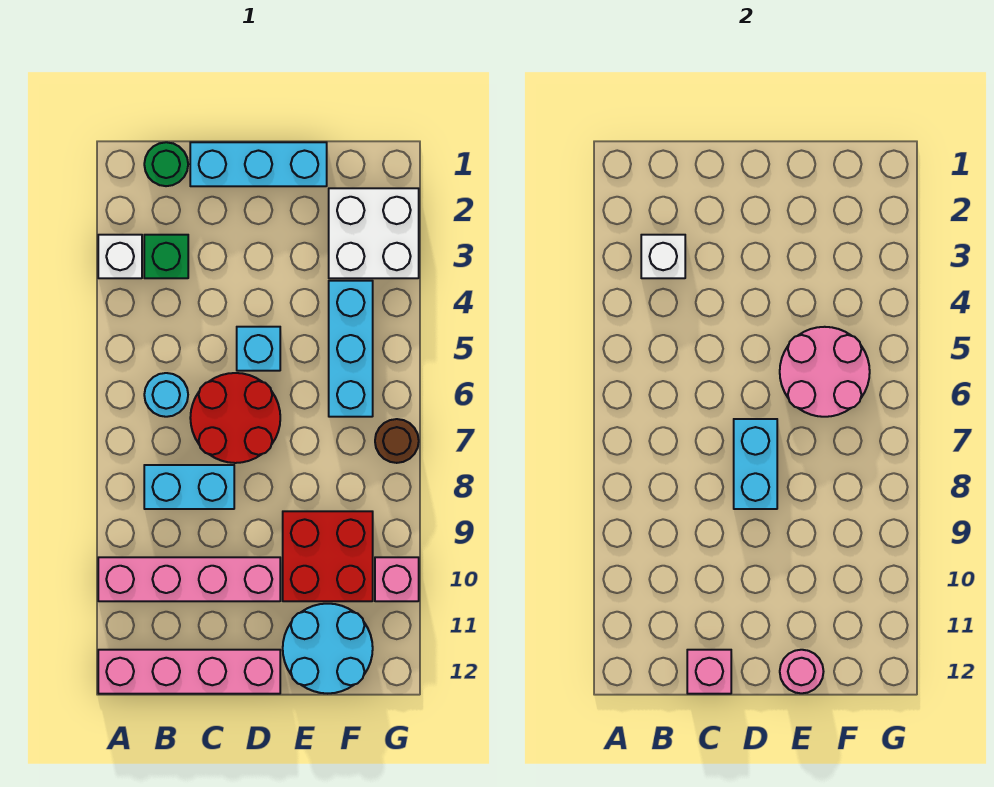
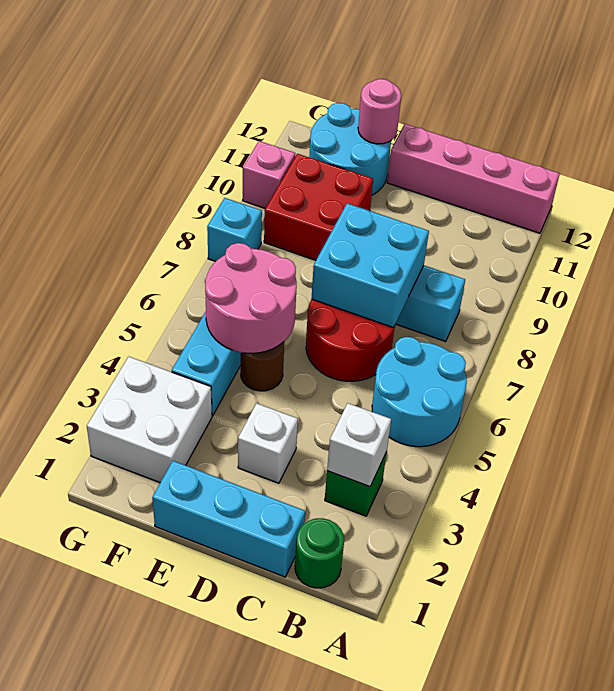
white 1x1 brick [98,235,142,278] -> white 1x1 brick moved to [238,403,298,483]
pink 1x4 brick [98,557,280,601] -> none
cyan 1x1 round brick [144,373,188,417] -> cyan 2x2 round brick [372,337,467,447]
pink 1x1 brick [687,650,731,694] -> none
cyan 1x1 brick [237,327,280,371] -> cyan 1x1 brick moved to [207,198,262,261]
cyan 1x2 brick [734,419,777,509] -> cyan 2x2 brick [312,203,429,328]
brown 1x1 round brick [375,419,419,463] -> brown 1x1 round brick moved to [241,342,284,391]

